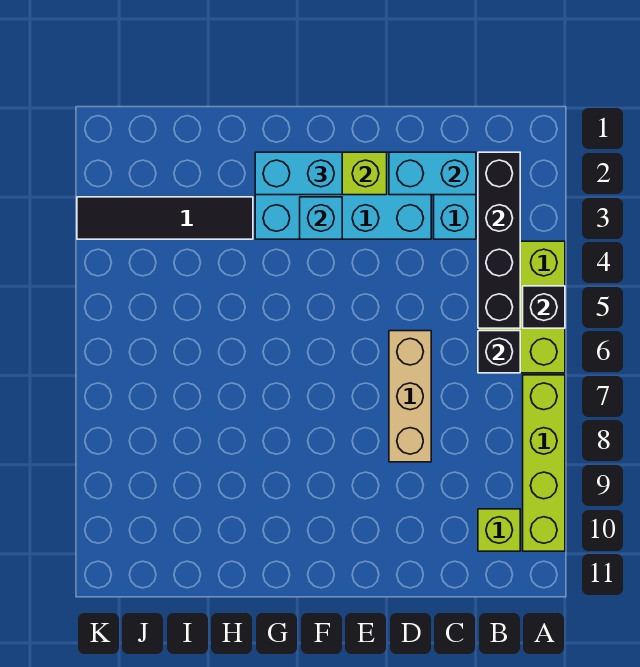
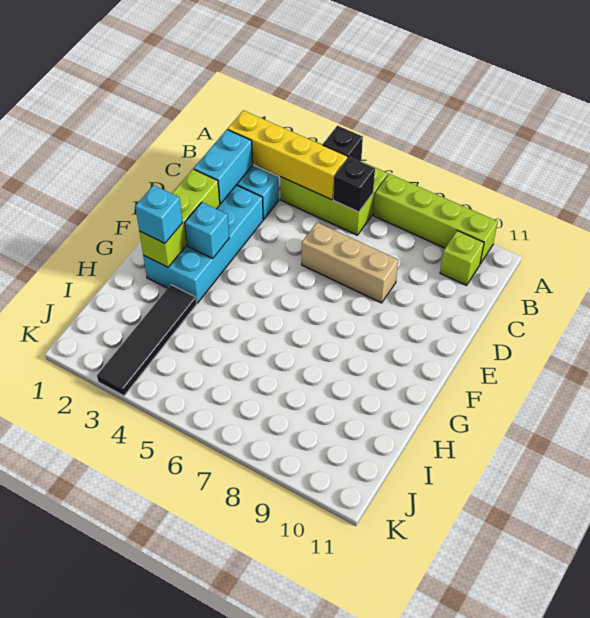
black 1x4 brick [478,152,520,328] -> yellow 1x4 brick [228,110,348,200]
cyan 1x2 brick [255,152,342,195] -> cyan 1x1 brick [135,185,183,243]

